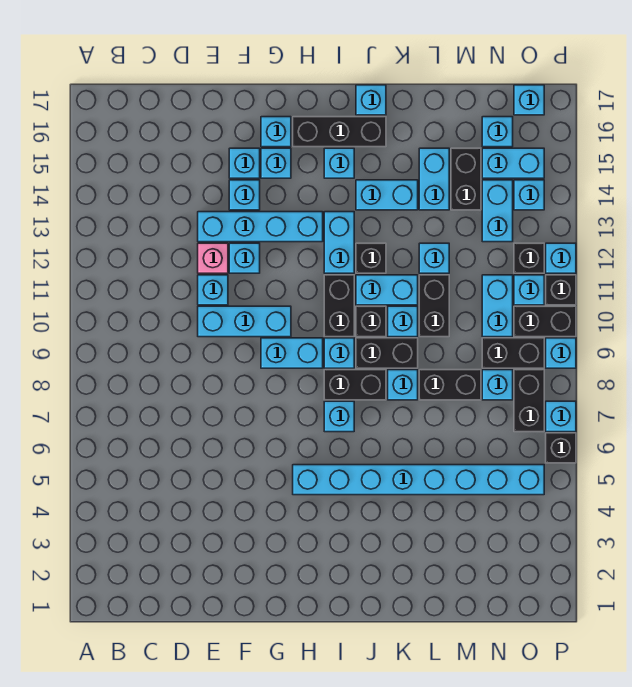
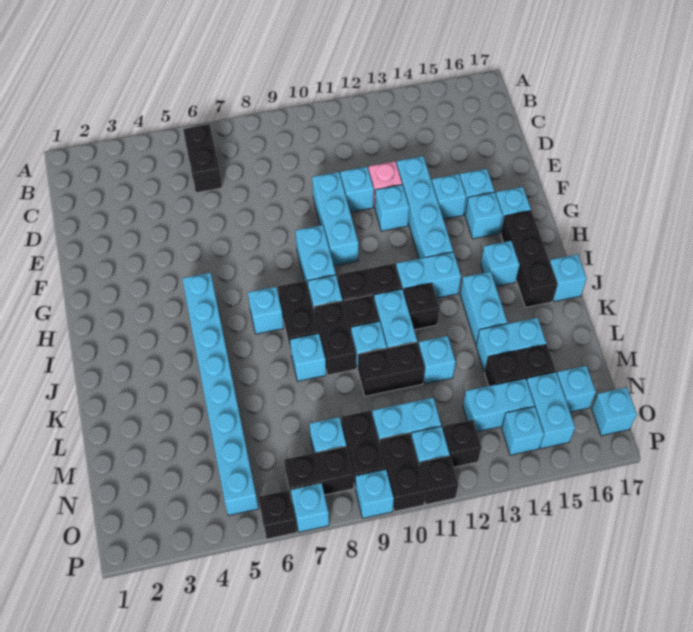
black 1x2 brick [419,370,481,400] -> black 1x2 brick moved to [183,124,222,193]
cyan 1x1 brick [546,243,576,273] -> none

